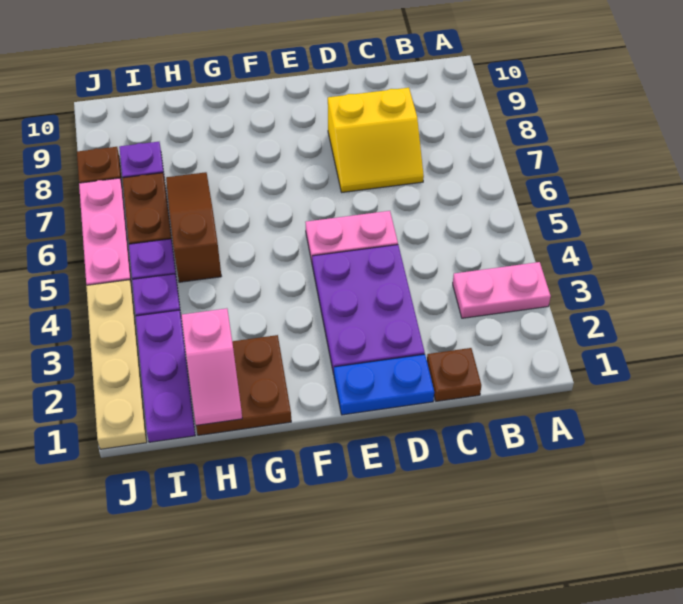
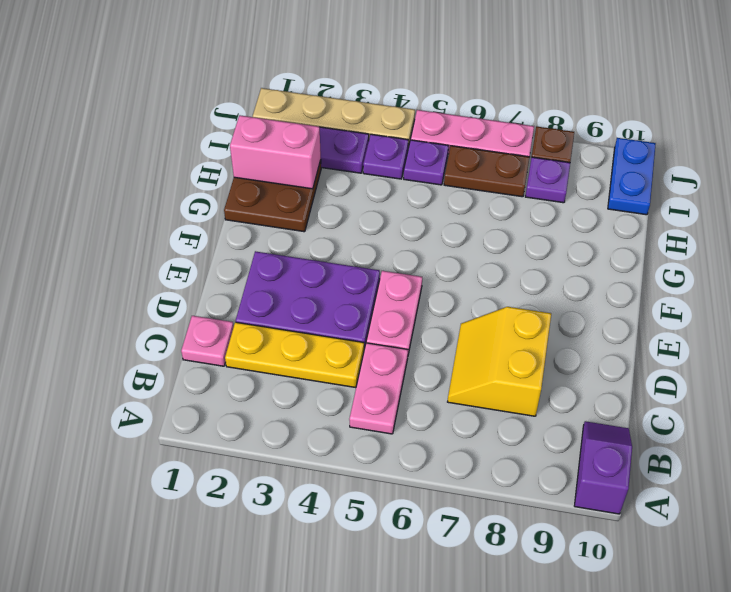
pink 1x2 plate [453,262,551,318] -> pink 1x2 plate moved to [349,343,408,434]
none -> purple 1x2 slope [575,421,632,514]
brown 1x1 plate [427,348,481,401] -> pink 1x1 plate [181,316,234,366]
none -> yellow 1x3 plate [225,322,364,388]
blue 1x2 plate [334,354,434,415] -> blue 1x2 plate moved to [608,138,656,215]
pink 1x2 slope [181,308,242,425] -> pink 1x2 brick [230,115,321,189]
brown 1x3 slope [166,172,221,282] -> none

